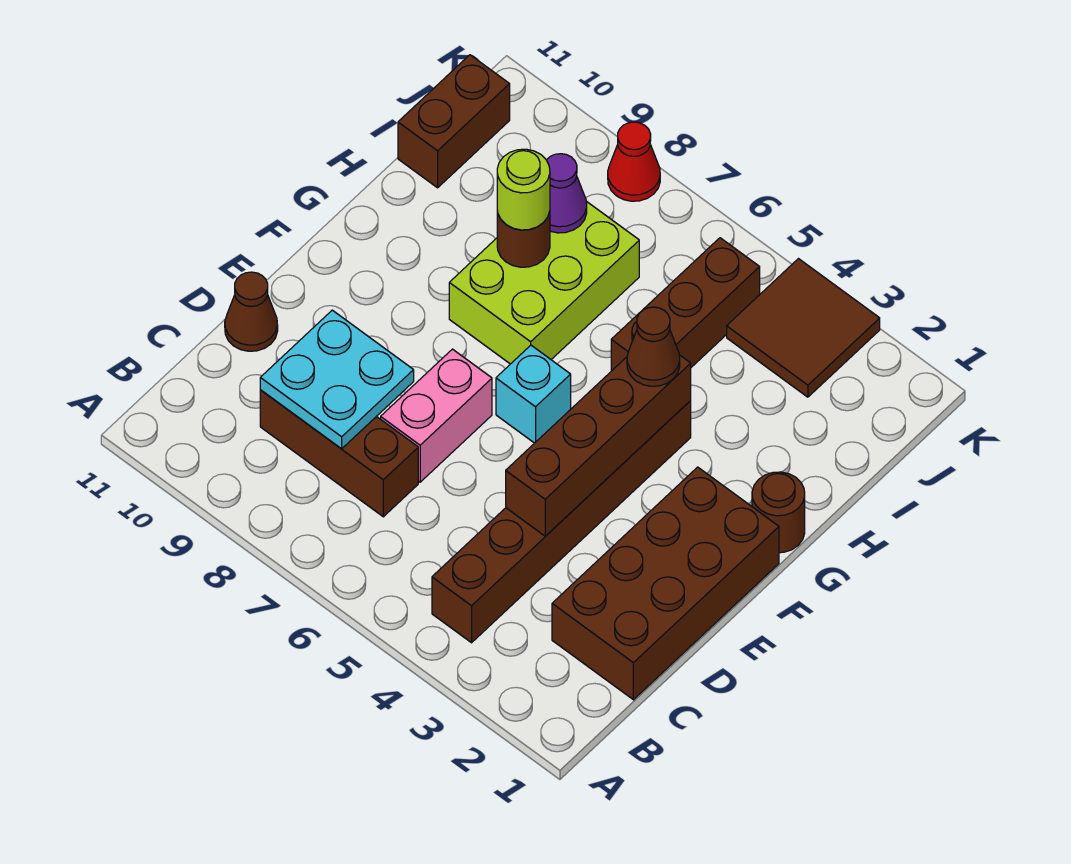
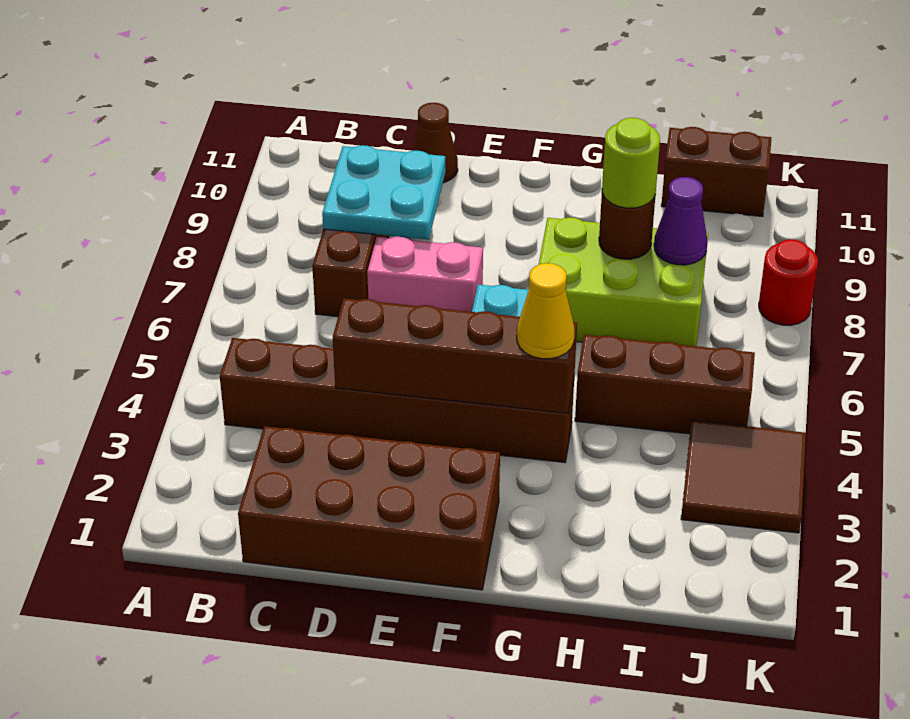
brown 1x1 round brick [752,472,805,553] -> none
brown 1x1 cone [627,307,680,386] -> yellow 1x1 cone [517,263,575,359]
red 1x1 cone [608,122,660,201] -> red 1x1 round brick [759,239,818,325]

